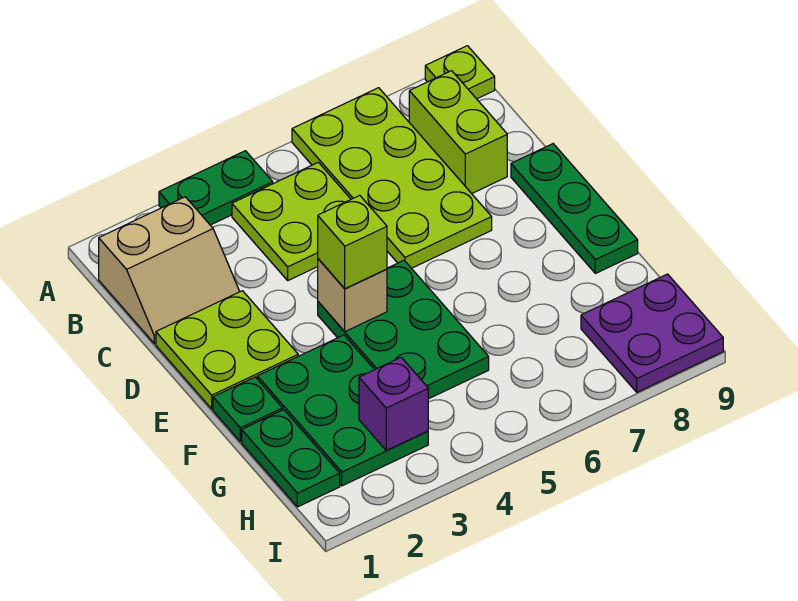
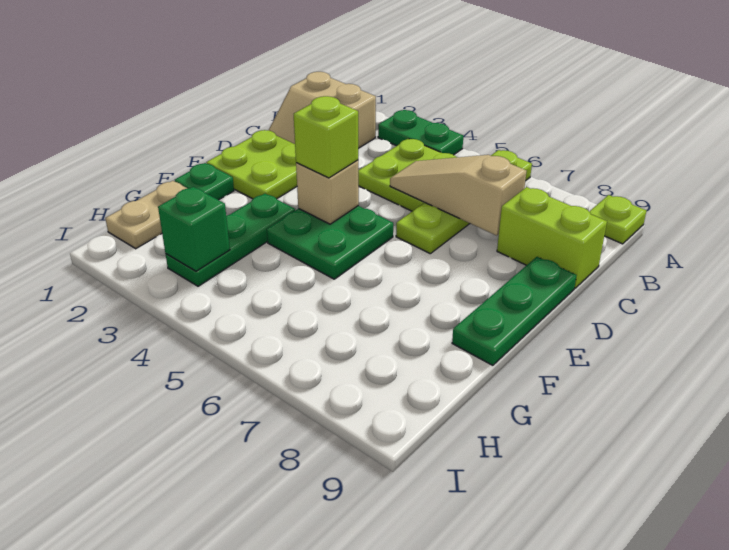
lime 2x4 plate [292,88,492,268] -> lime 1x4 plate [396,150,532,254]
lime 1x2 brick [409,71,507,194] -> lime 1x2 brick turned to [497,187,607,288]
none -> tan 1x3 slope [390,155,527,235]
green 2x3 plate [318,260,489,399] -> green 2x2 plate [267,206,393,279]
green 2x3 plate [257,335,428,486] -> green 1x3 plate [166,194,295,286]
green 1x2 plate [242,410,340,507] -> tan 1x2 plate [105,181,187,249]
purple 1x1 brick [359,357,428,450] -> green 1x1 brick [158,187,230,271]
purple 2x2 plate [581,274,723,392] -> none

